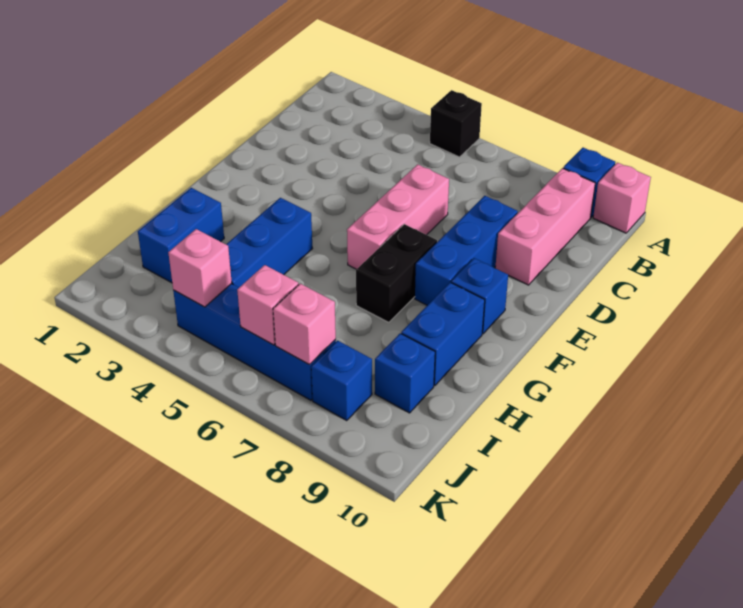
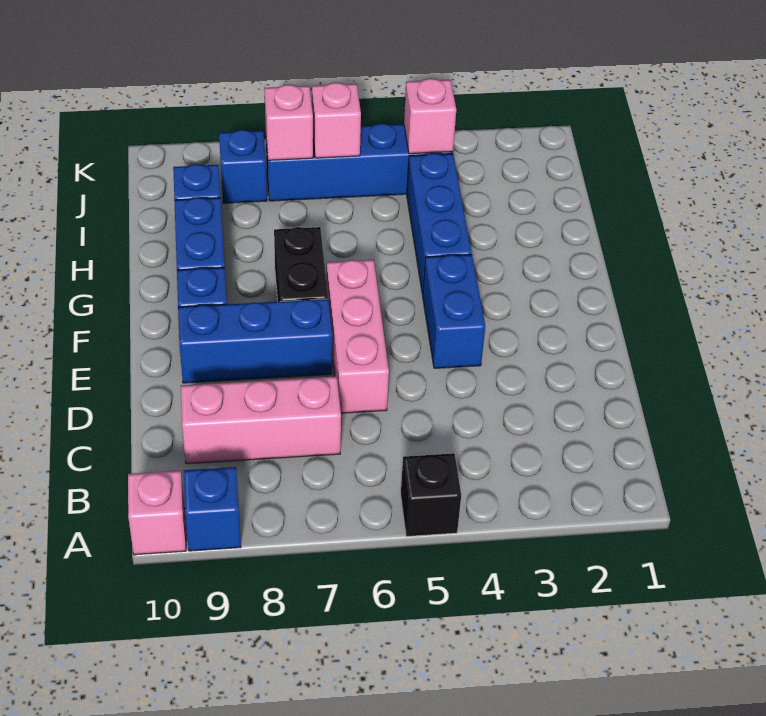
pink 1x3 brick [495,168,595,285] -> pink 1x3 brick turned to [181,376,341,464]
blue 1x3 brick [415,196,518,305] -> blue 1x3 brick turned to [178,299,332,383]
blue 1x2 brick [138,188,224,283] -> blue 1x2 brick moved to [423,255,485,368]

